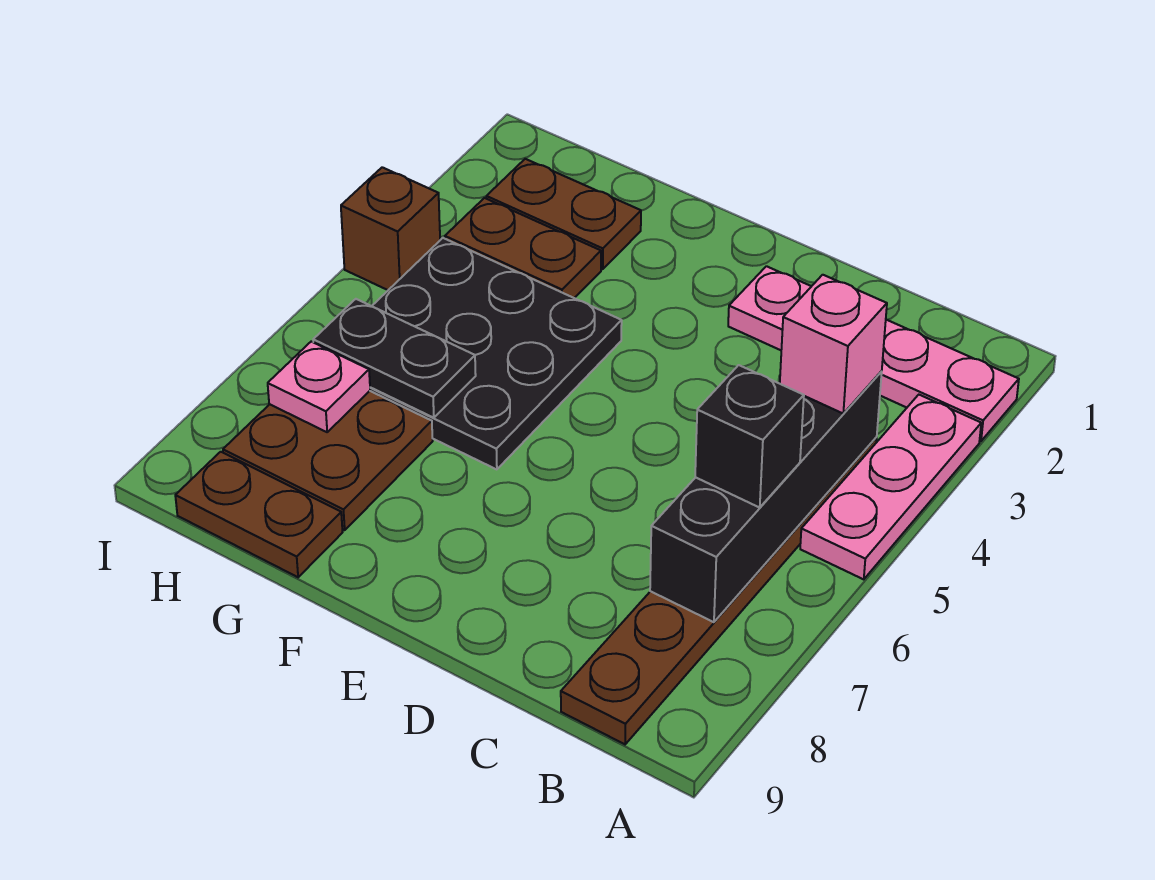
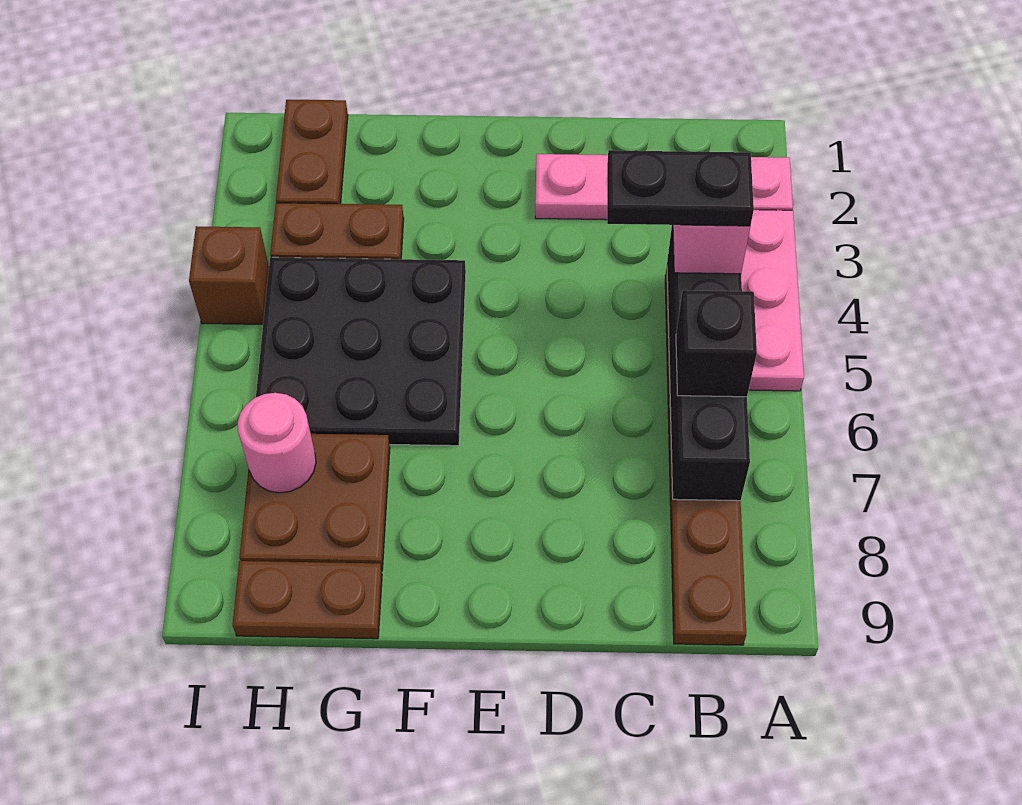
brown 1x2 plate [486,159,641,269] -> brown 1x2 plate turned to [276,100,348,204]
black 1x2 plate [313,299,476,418] -> black 1x2 plate moved to [607,150,754,226]
pink 1x1 plate [268,342,370,432] -> pink 1x1 round brick [238,393,316,493]

